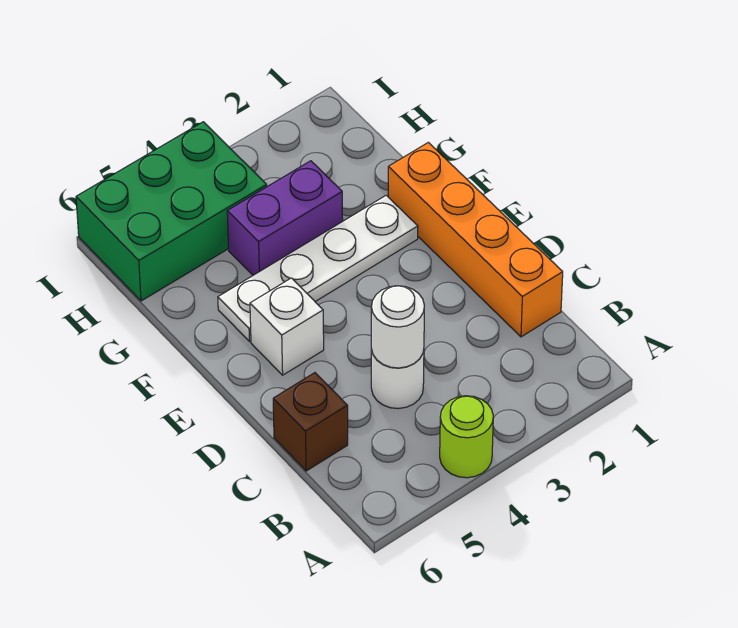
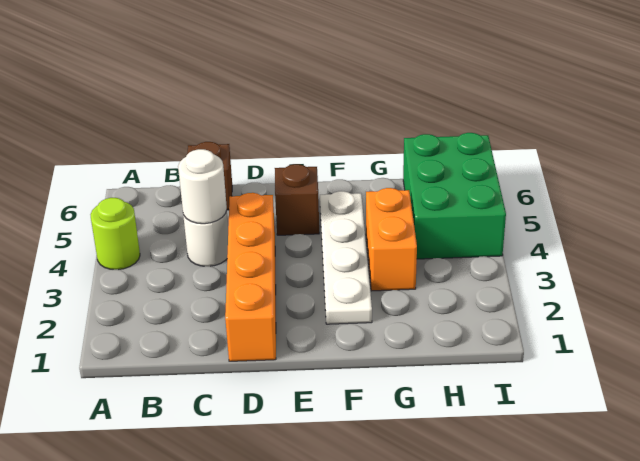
orange 1x4 brick [388,142,563,337] -> orange 1x4 brick turned to [225,193,276,361]
white 1x1 brick [250,278,324,375] -> brown 1x1 brick [275,164,319,235]
purple 1x2 brick [227,161,343,275] -> orange 1x2 brick [366,188,417,291]

